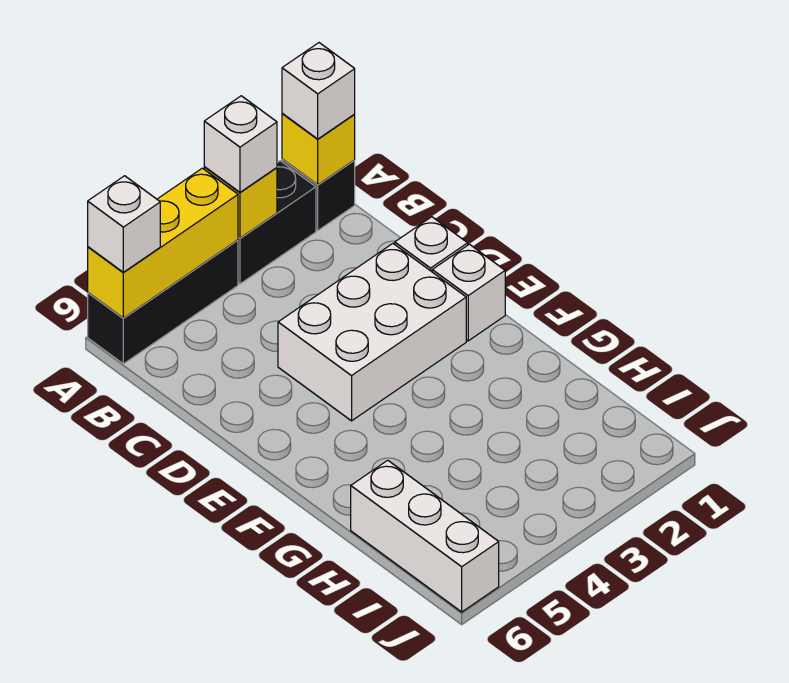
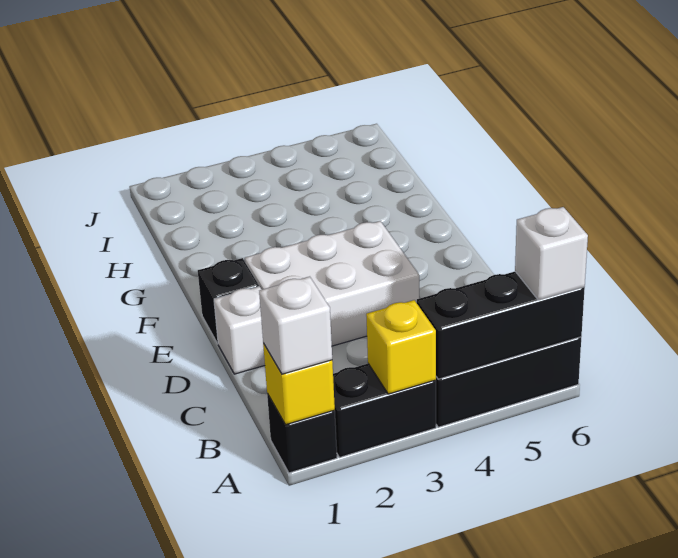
white 1x1 brick [204,96,277,192] -> none
yellow 1x3 brick [88,168,238,318] -> black 1x3 brick [417,272,585,379]
white 1x1 brick [432,244,505,341] -> black 1x1 brick [198,258,259,344]
white 1x3 brick [351,460,499,612] -> none

